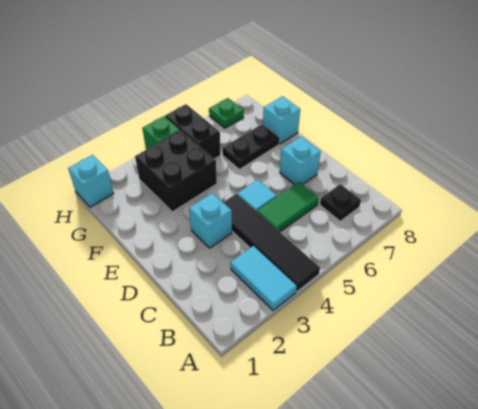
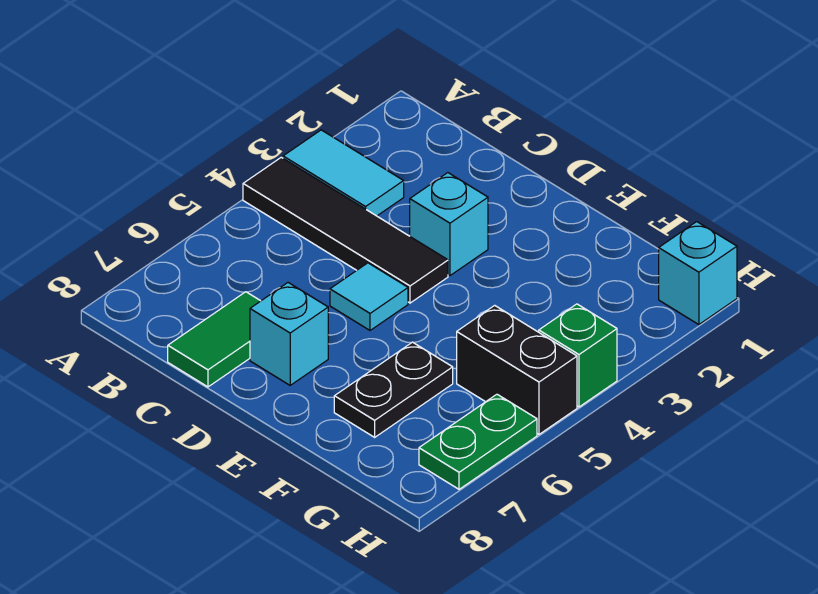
black 1x1 plate [320,184,361,221] -> none
green 1x2 tile [257,182,319,232] -> green 1x2 tile moved to [168,292,260,387]
black 2x2 brick [135,131,217,212] -> none
cyan 1x1 brick [263,96,300,144] -> none
green 1x1 plate [209,98,244,128] -> green 1x2 plate [419,394,537,489]

